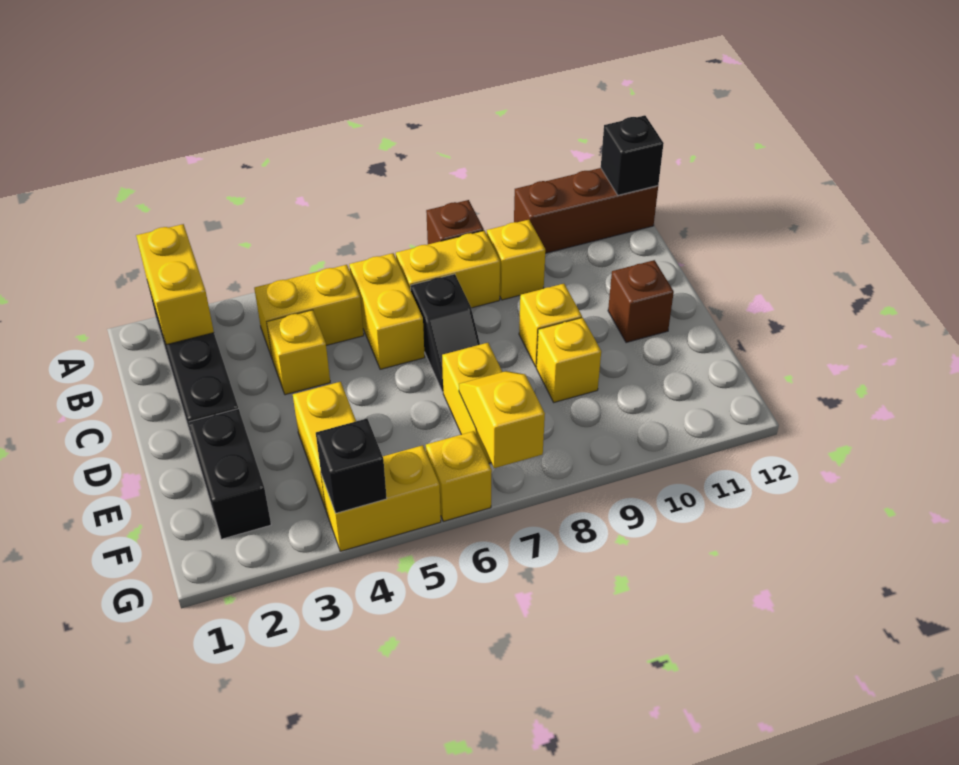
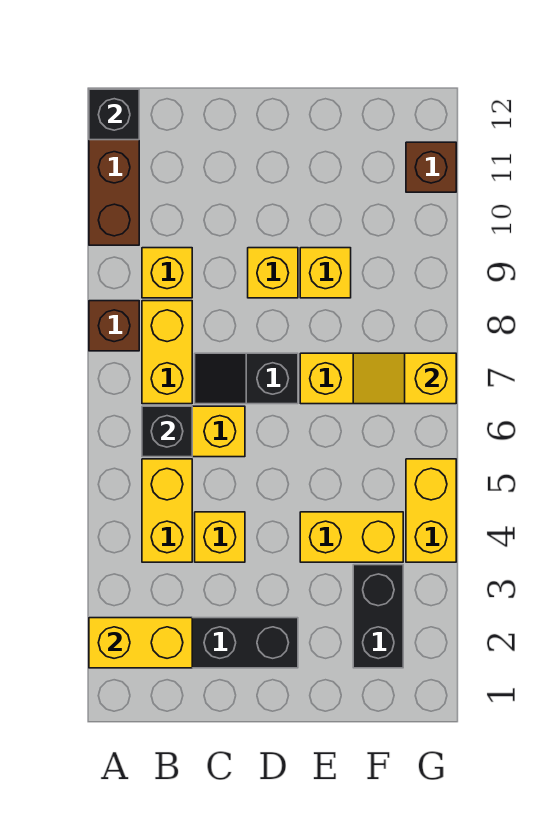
black 1x2 slope [411,274,480,392] -> black 1x2 slope turned to [195,353,298,404]
brown 1x1 brick [608,260,674,343] -> brown 1x1 brick moved to [406,142,456,192]
black 1x2 brick [189,409,271,539] -> black 1x2 brick turned to [353,565,403,668]
black 1x1 brick [316,419,387,513] -> black 1x1 brick moved to [142,406,192,457]
yellow 1x1 brick [426,431,492,521] -> none

